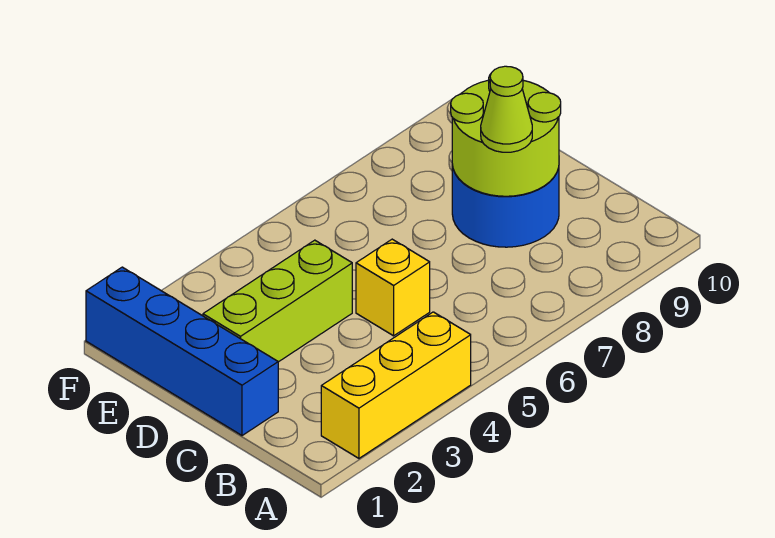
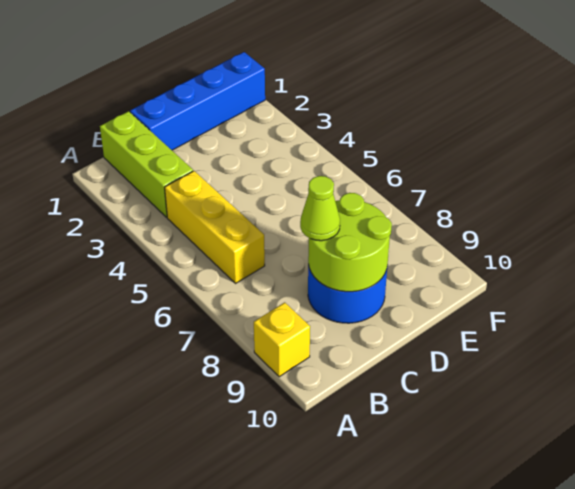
yellow 1x3 brick [321,312,471,458] -> yellow 1x3 brick moved to [165,171,265,283]
yellow 1x1 brick [356,239,430,336] -> yellow 1x1 brick moved to [254,302,310,377]
lime 1x3 brick [203,240,352,362] -> lime 1x3 brick moved to [100,111,193,217]

